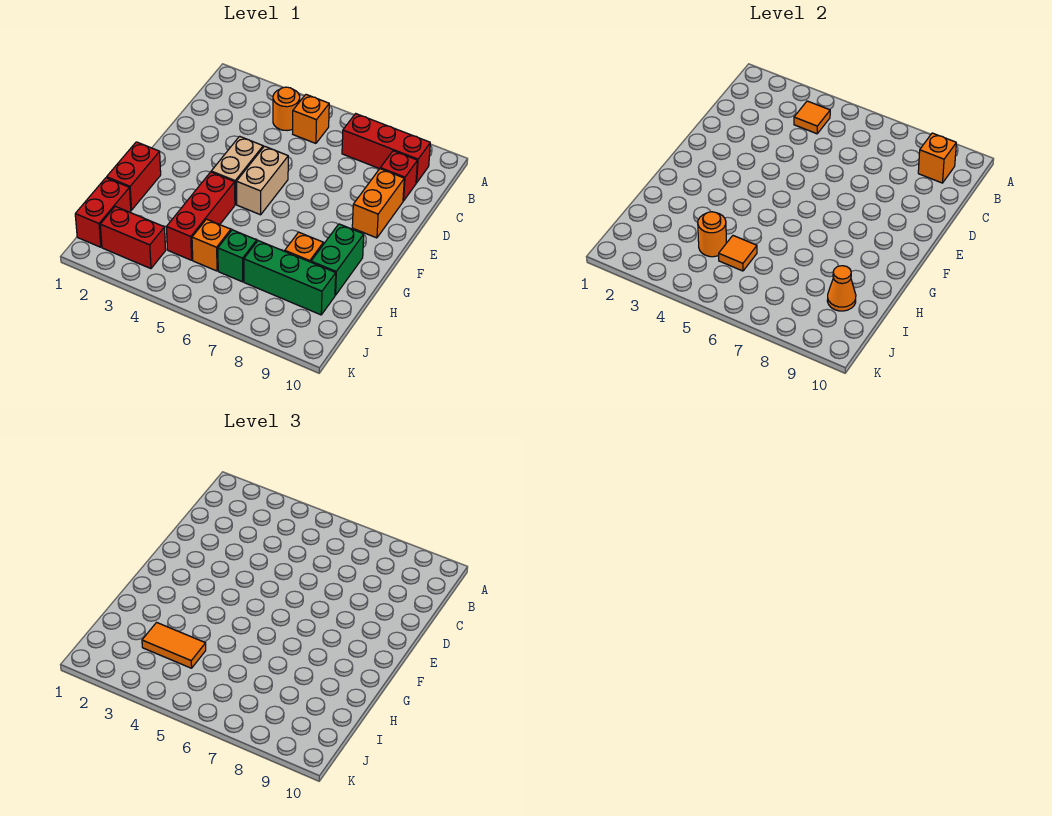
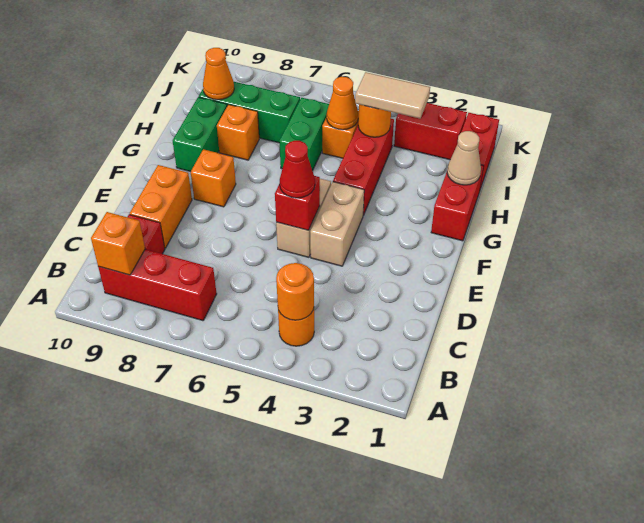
orange 1x1 tile [794,101,830,134] -> orange 1x1 round brick [276,263,314,320]
orange 1x1 brick [293,95,329,143] -> orange 1x1 brick moved to [191,149,236,207]
none -> red 1x1 brick [275,176,320,230]
none -> red 1x1 cone [280,141,315,198]
none -> tan 1x1 cone [447,131,481,185]
orange 1x2 tile [142,622,206,668] -> tan 1x2 tile [355,72,430,119]
orange 1x1 tile [719,236,757,271] -> orange 1x1 cone [327,77,358,130]
green 1x1 brick [218,230,257,282] -> green 1x2 brick [279,98,329,171]

